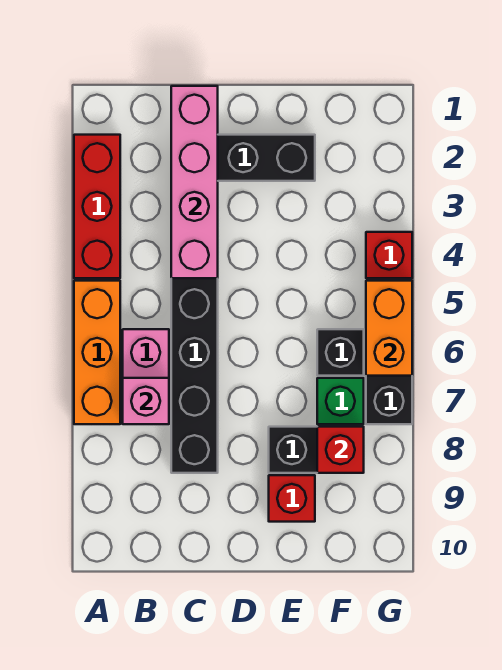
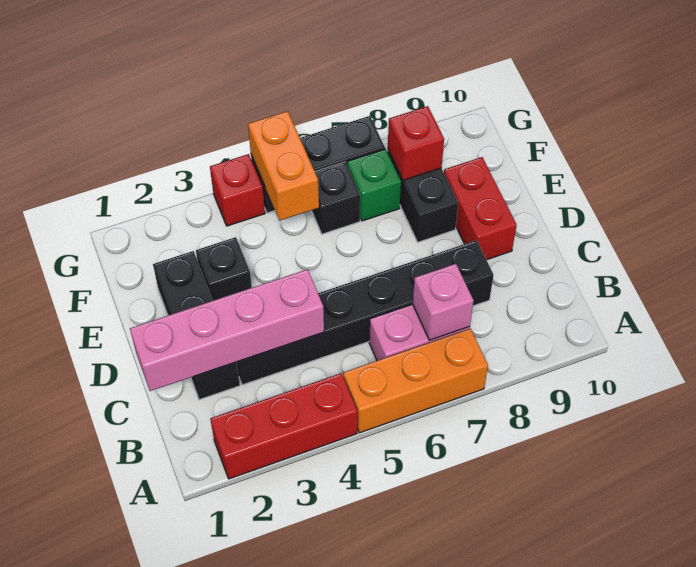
none -> black 1x1 brick [196,237,252,301]
red 1x1 brick [269,475,315,522] -> red 1x2 brick [444,157,517,260]
orange 1x2 brick [366,281,412,376] -> orange 1x2 brick turned to [248,111,319,221]

